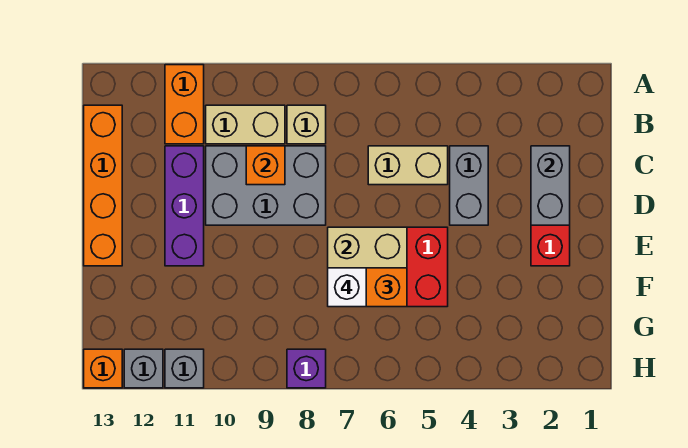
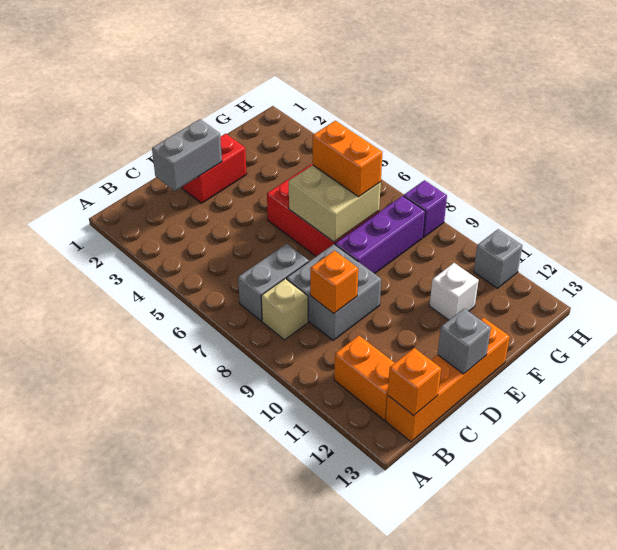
orange 1x2 brick [165,65,204,144] -> orange 1x2 brick turned to [334,336,394,420]
tan 1x2 brick [206,105,285,144] -> none
grey 1x2 brick [450,146,488,225] -> grey 1x2 brick moved to [238,244,309,321]
tan 1x2 brick [368,146,448,185] -> none
grey 2x3 brick [206,146,326,225] -> grey 2x2 brick [287,244,381,340]
purple 1x3 brick [165,146,204,266] -> purple 1x3 brick moved to [335,196,425,274]
white 1x1 brick [328,268,366,307] -> white 1x1 brick moved to [429,263,479,320]
grey 1x1 brick [124,349,163,388] -> grey 1x1 brick moved to [438,308,491,374]
orange 1x1 brick [84,349,122,388] -> orange 1x1 brick moved to [388,348,441,416]

